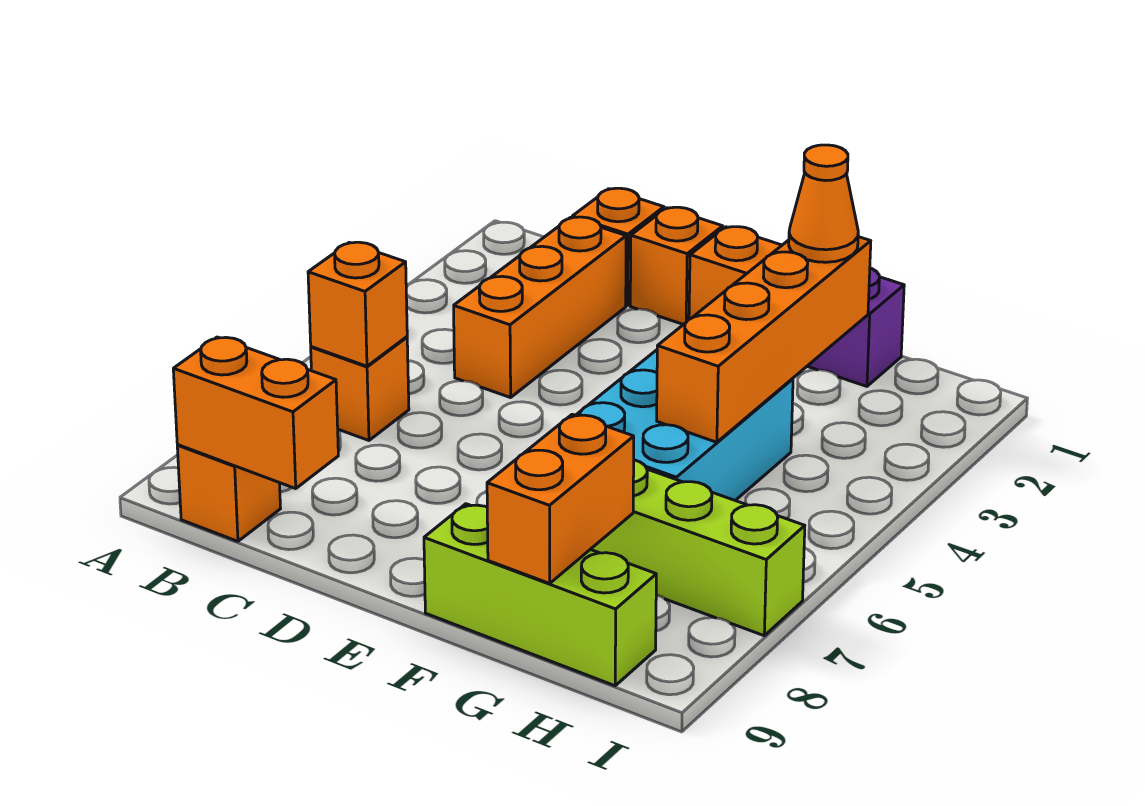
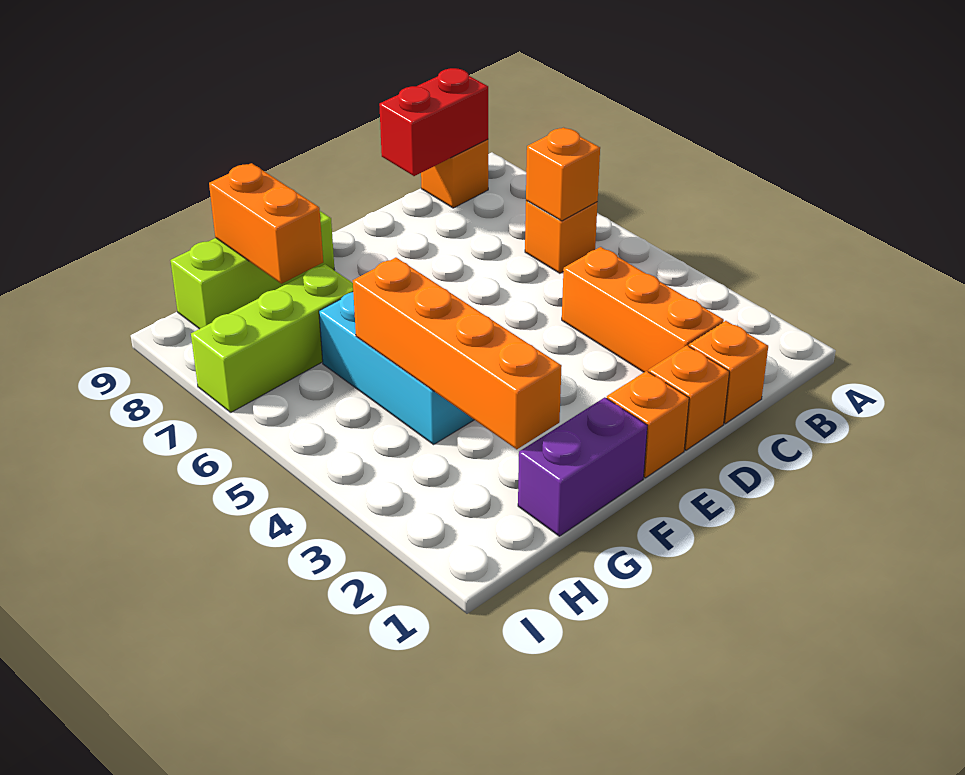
orange 1x2 brick [173,337,338,489] -> red 1x2 brick [379,68,488,176]
orange 1x1 cone [789,145,858,262] -> none

